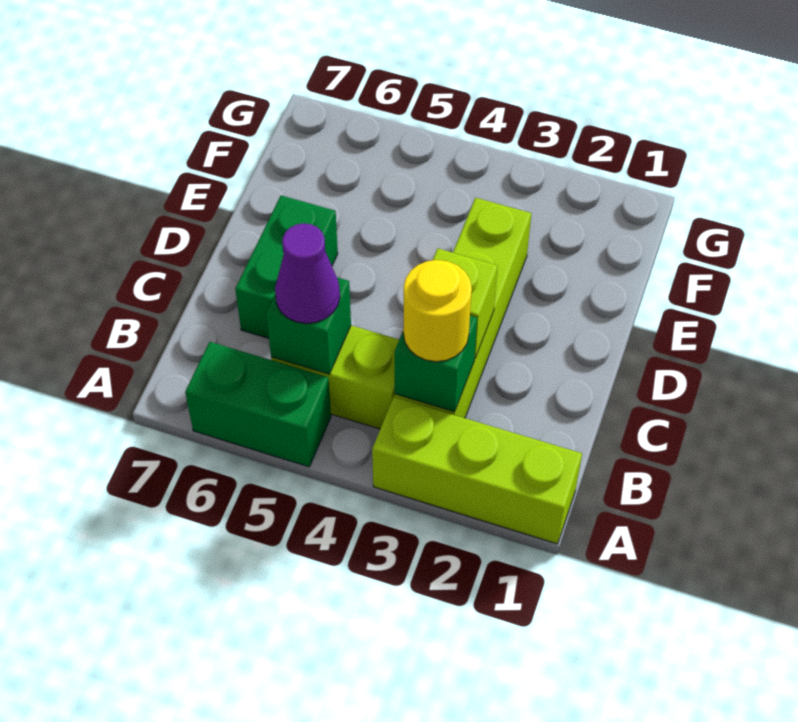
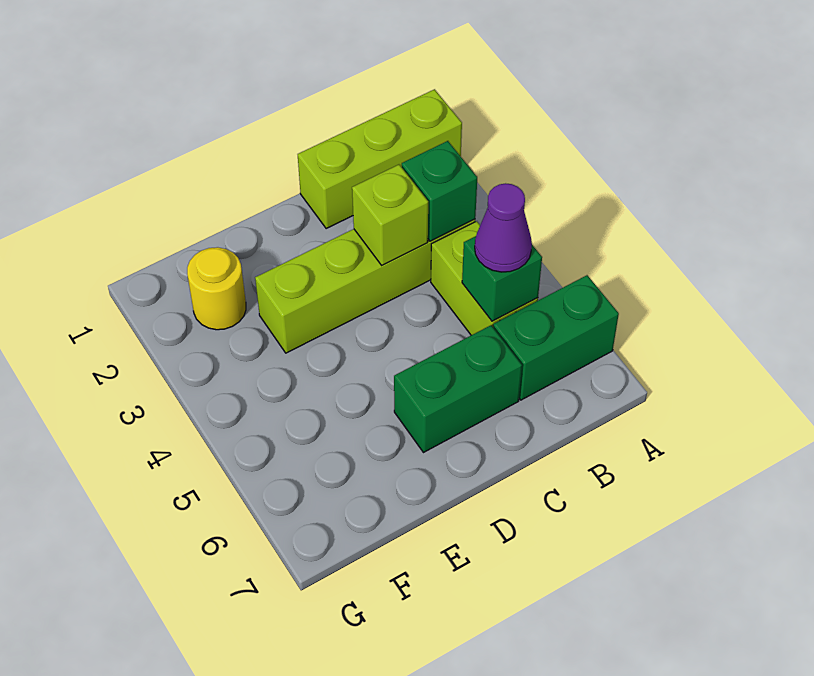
lime 1x3 brick [372,397,582,544] -> lime 1x3 brick turned to [298,89,462,228]
green 1x2 brick [185,342,331,467] -> green 1x2 brick turned to [493,275,619,400]
yellow 1x1 round brick [403,260,472,362] -> yellow 1x1 round brick moved to [187,247,246,330]

